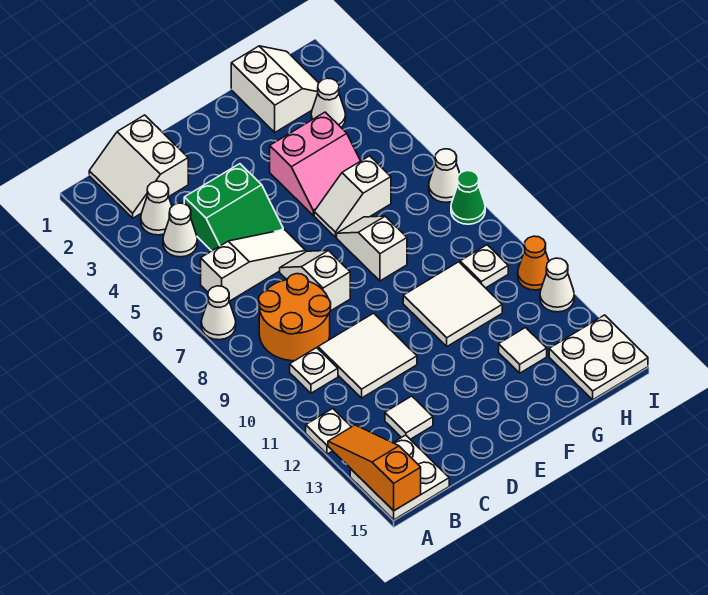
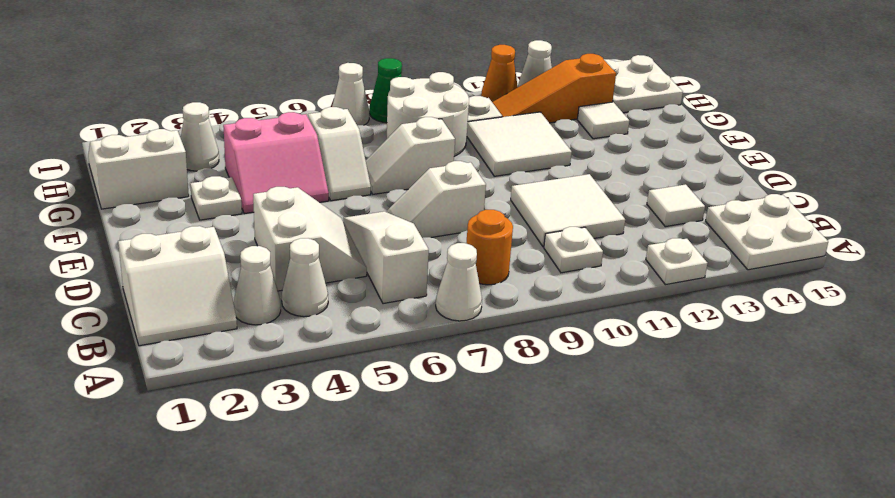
orange 1x3 slope [328,425,421,511] -> orange 1x3 slope moved to [492,54,616,123]
orange 2x2 round brick [259,274,331,361] -> orange 1x1 round brick [466,210,513,285]
green 2x2 slope [184,164,283,251] -> white 2x2 slope [253,187,367,291]
none -> white 1x1 plate [190,176,242,220]
pink 2x2 slope [270,112,360,215] -> pink 2x2 slope turned to [223,112,329,214]
none -> white 2x2 round brick [387,72,469,156]

